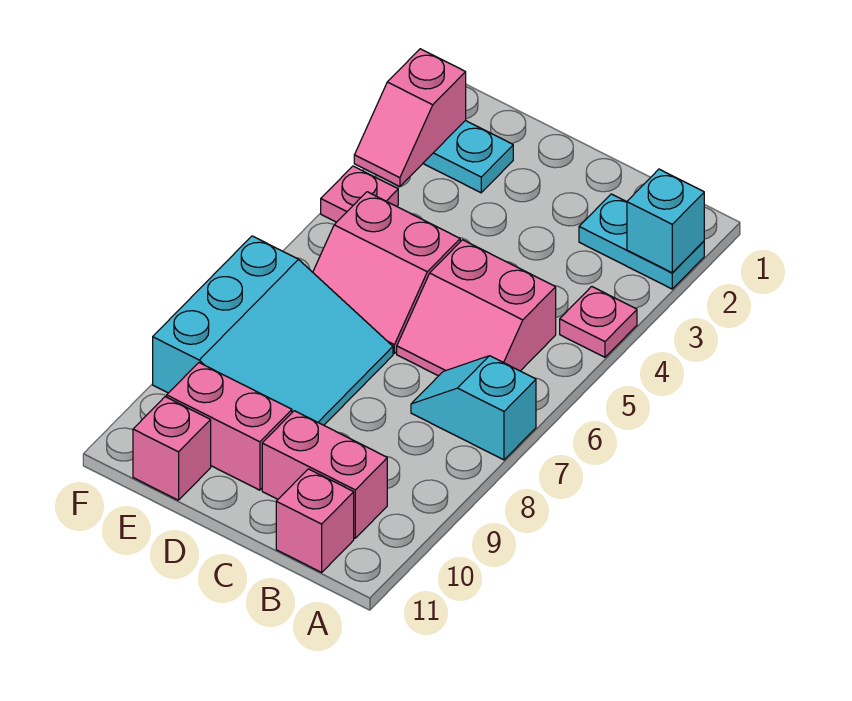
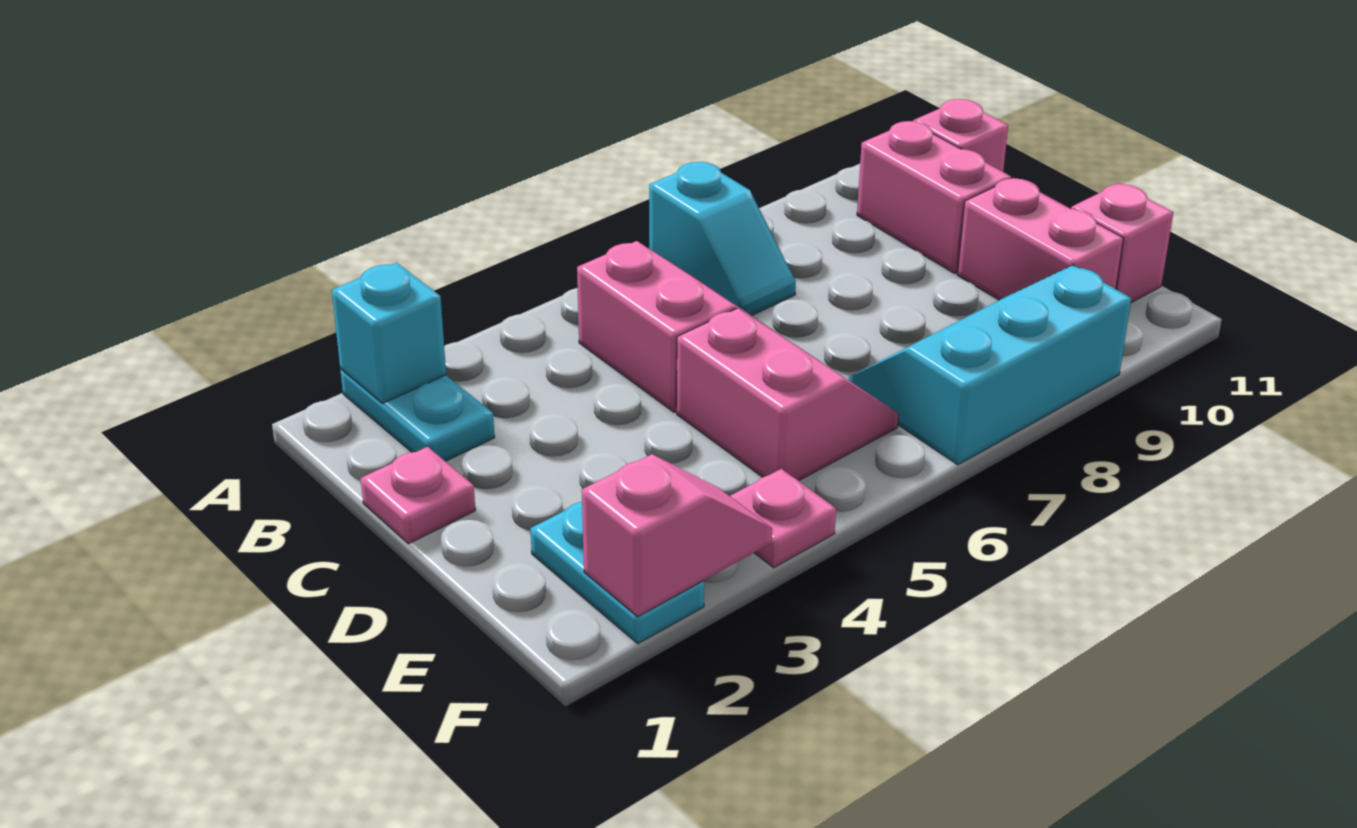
pink 1x1 plate [560,286,637,357] -> pink 1x1 plate moved to [361,447,475,544]
cyan 3x3 slope [153,236,393,425] -> cyan 2x3 slope [849,265,1131,465]

